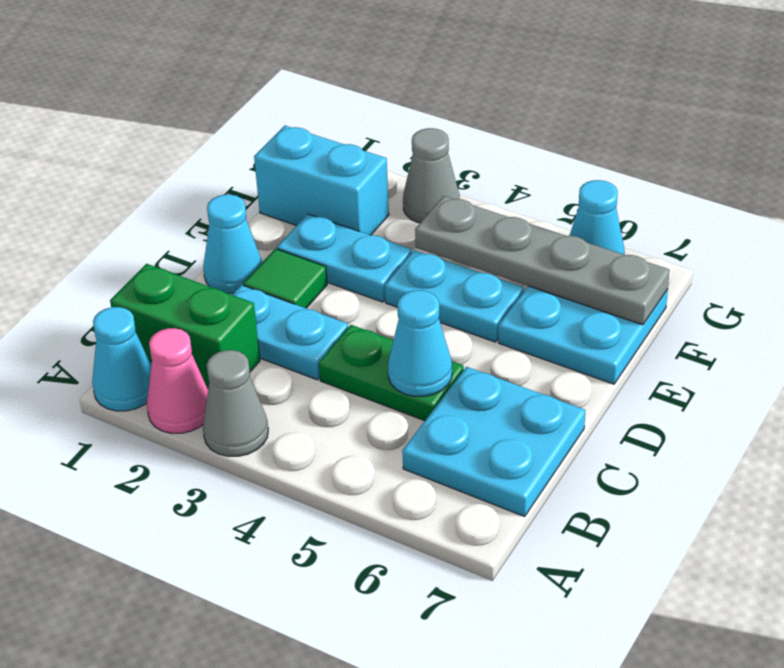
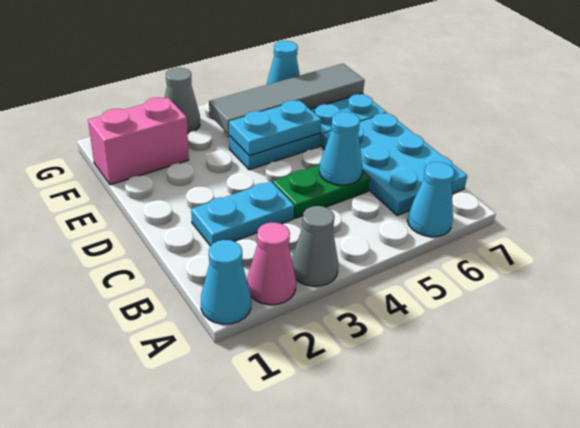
green 1x2 brick [110,264,260,389] -> none
cyan 2x2 plate [402,367,585,517] -> cyan 2x3 plate [322,113,467,215]
cyan 1x1 cone [203,195,262,293] -> cyan 1x1 cone moved to [407,162,455,237]
green 1x1 tile [243,249,327,308] -> none
cyan 1x2 plate [277,214,412,302] -> cyan 1x2 plate moved to [229,100,321,156]
cyan 1x2 brick [254,126,389,235] -> pink 1x2 brick [88,98,189,185]
grey 1x4 plate [415,196,670,325] -> grey 1x4 tile [209,64,365,134]

